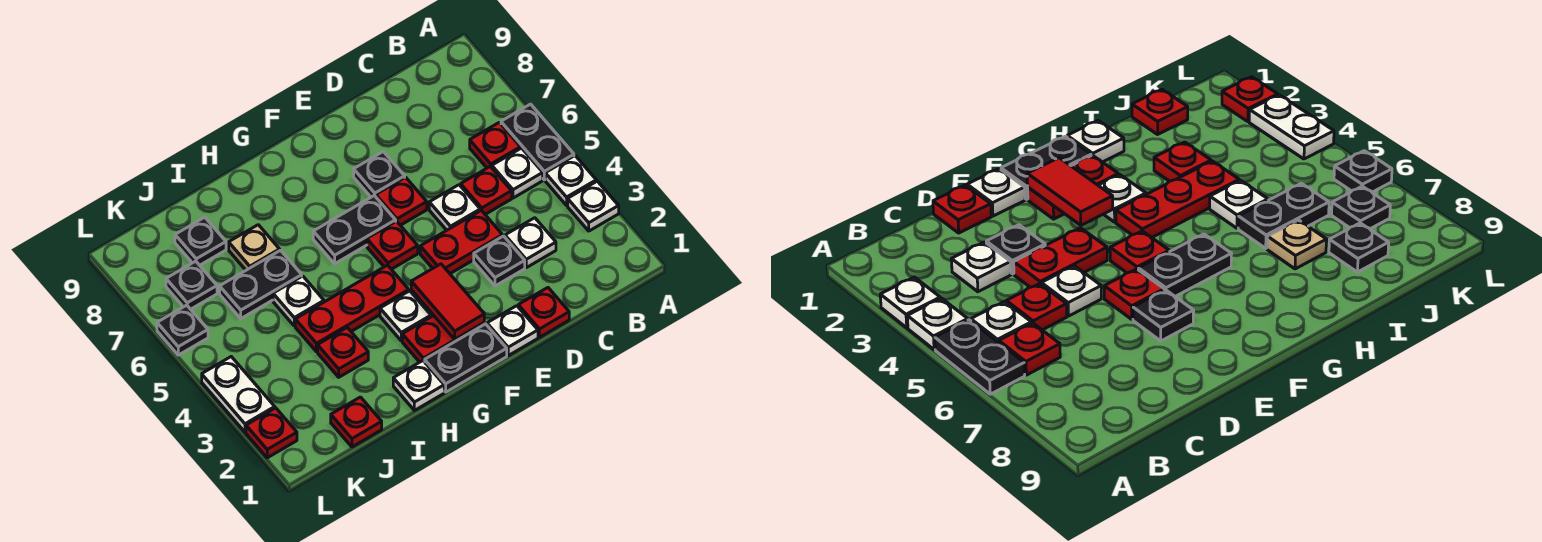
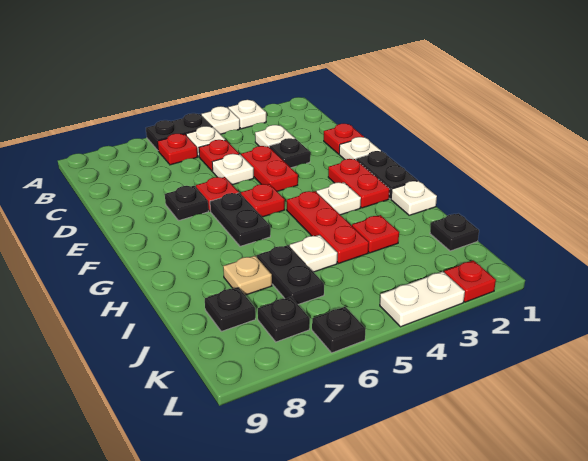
red 1x2 tile [411,264,484,339] -> none
red 1x1 plate [331,397,382,447] -> black 1x1 plate [430,214,479,251]

